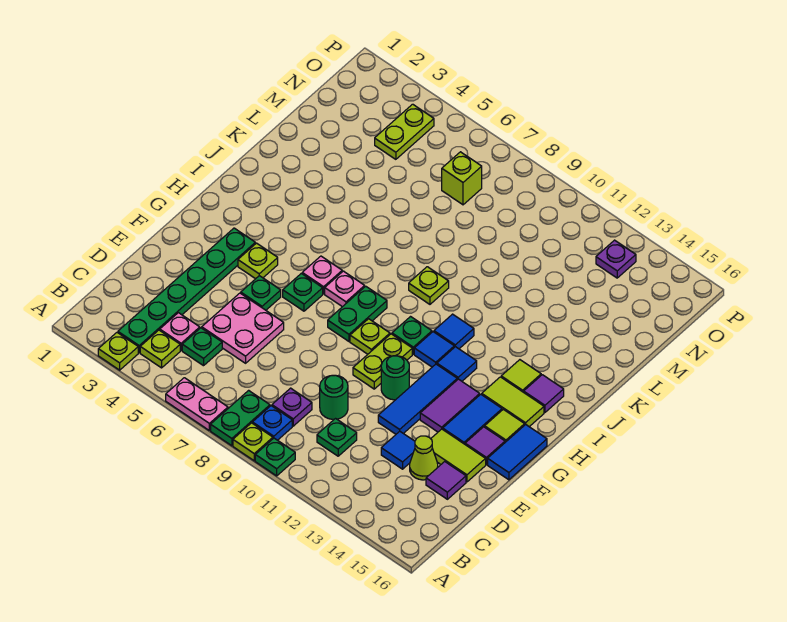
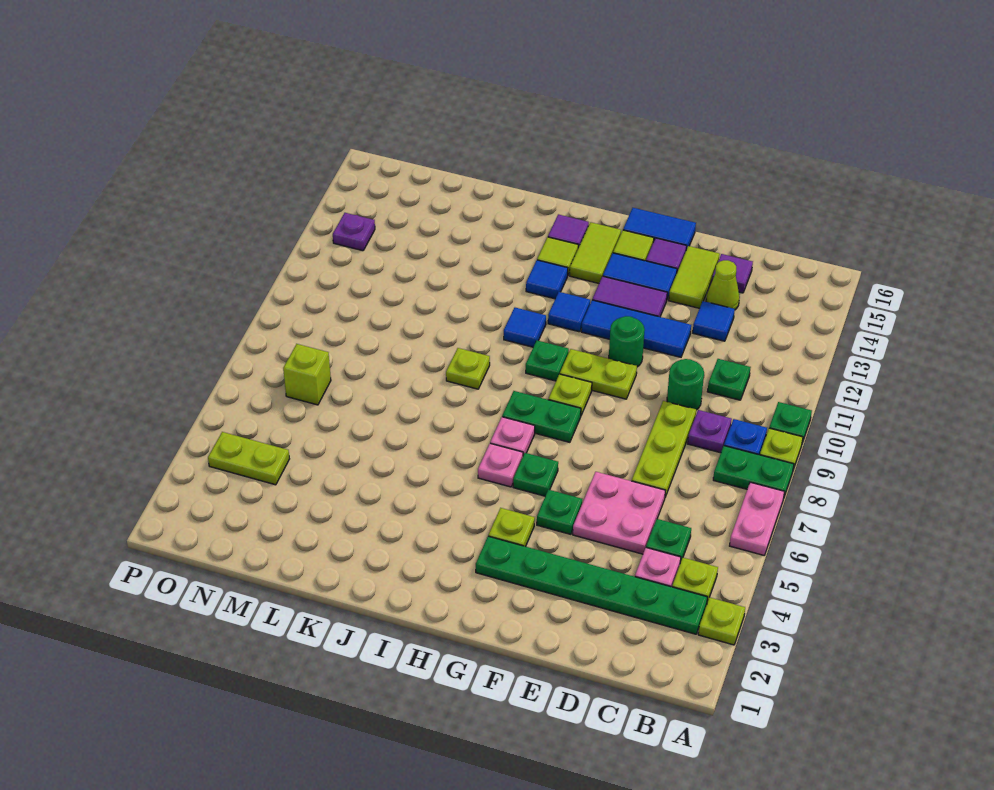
none -> lime 1x3 plate [632,401,696,497]
blue 1x1 tile [414,332,454,367] -> blue 1x1 tile moved to [526,260,568,299]

